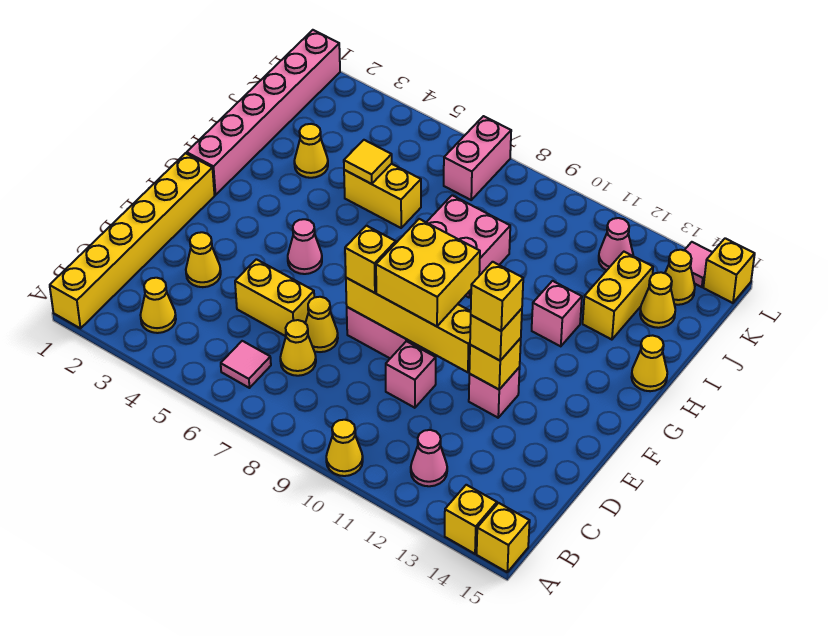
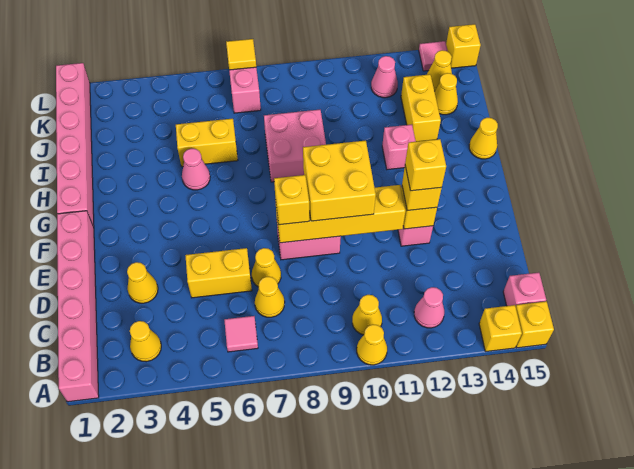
yellow 1x6 brick [50,153,215,328] -> pink 1x6 brick [57,211,99,402]
pink 1x1 brick [386,341,436,408] -> pink 1x1 brick moved to [503,272,546,307]
pink 1x1 cone [288,219,322,274] -> pink 1x1 cone moved to [182,149,210,190]
yellow 1x1 cone [294,124,328,178] -> yellow 1x1 cone moved to [352,295,382,335]
yellow 1x1 tile [344,140,392,184] -> yellow 1x1 tile moved to [226,39,256,70]

